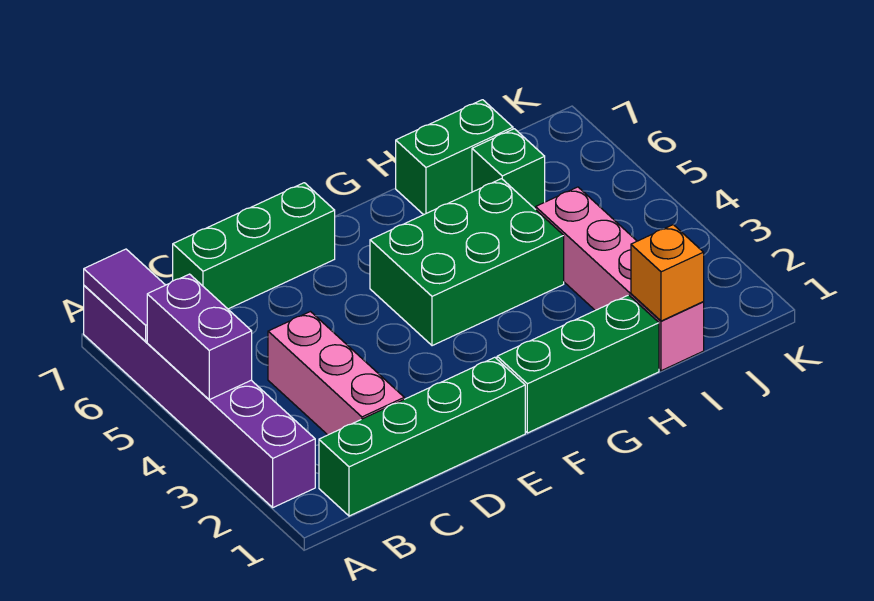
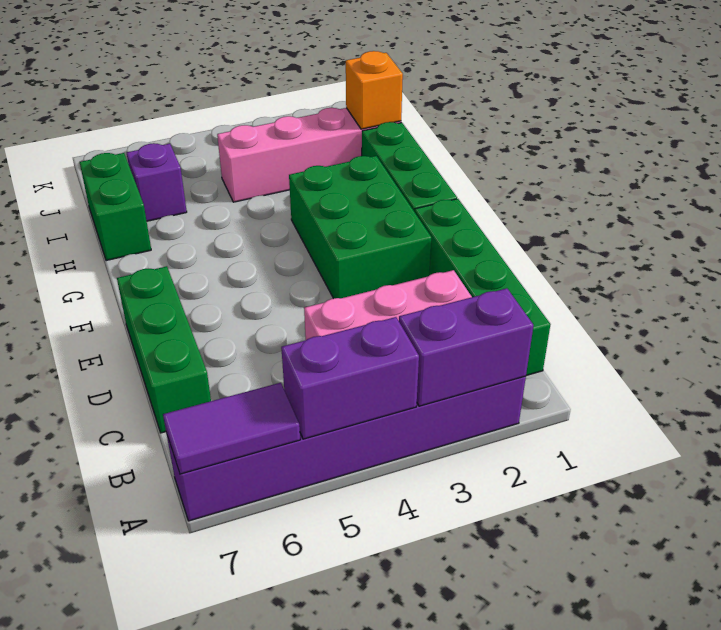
none -> purple 1x2 brick [399,288,534,406]
green 2x3 brick [370,179,564,346] -> green 2x3 brick moved to [289,156,431,298]
green 1x1 brick [472,129,545,209] -> purple 1x1 brick [127,143,187,221]

